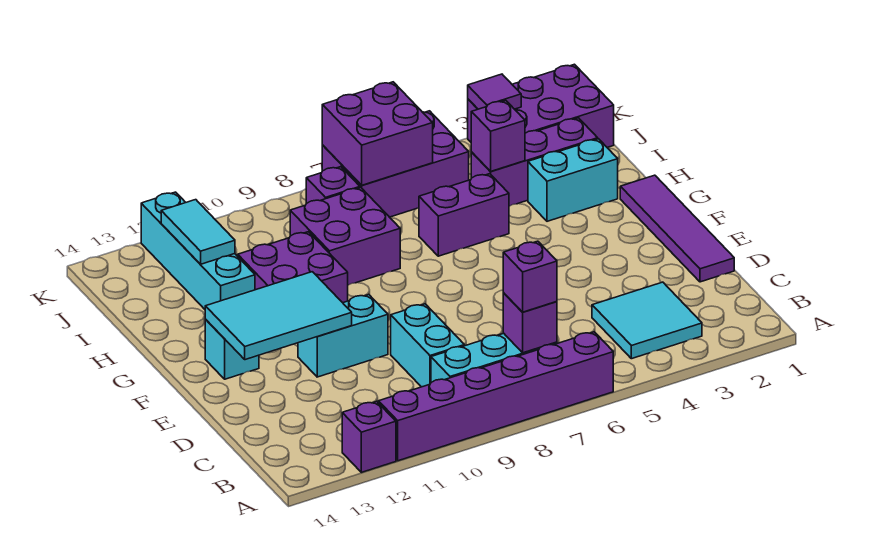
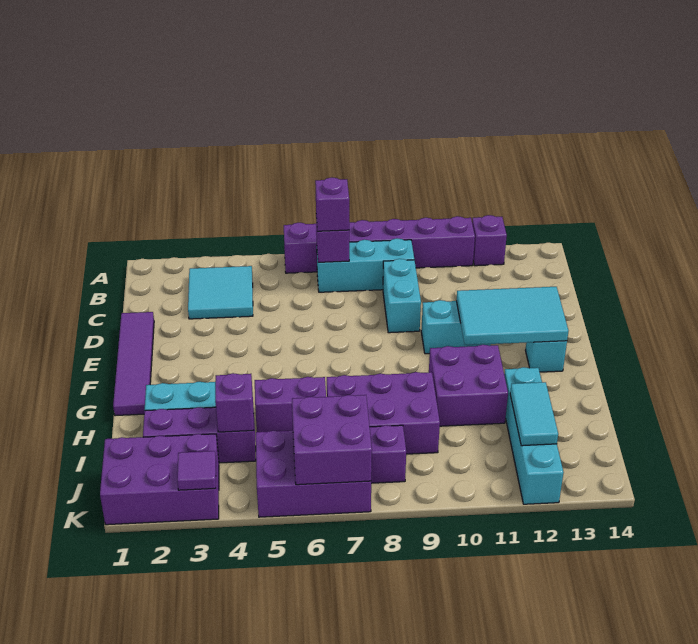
purple 2x2 brick [290,188,400,285] -> purple 2x3 brick [327,372,440,454]

